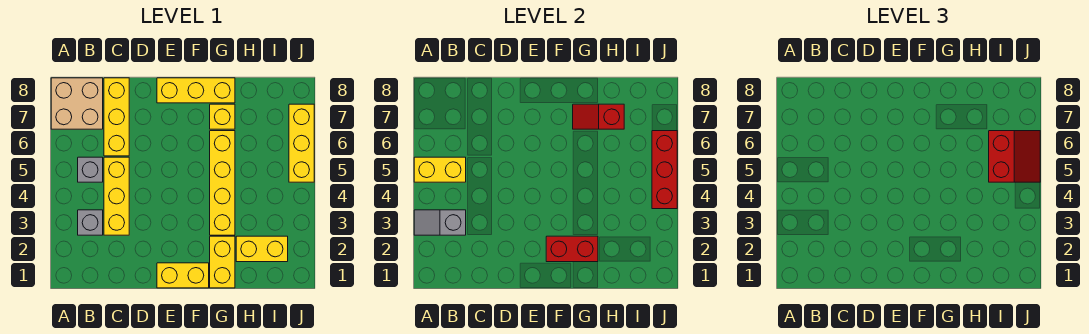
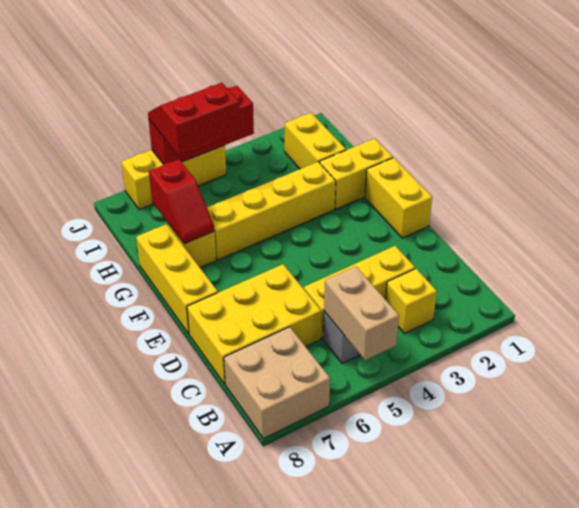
grey 1x2 slope [414,210,466,235] -> none
yellow 1x2 brick [414,157,466,182] -> tan 1x2 brick [324,266,399,360]
grey 1x1 brick [78,210,103,235] -> yellow 1x1 brick [386,269,437,333]
yellow 1x3 brick [104,78,129,156] -> yellow 2x3 brick [187,264,321,384]
red 1x2 brick [546,236,598,262] -> none

